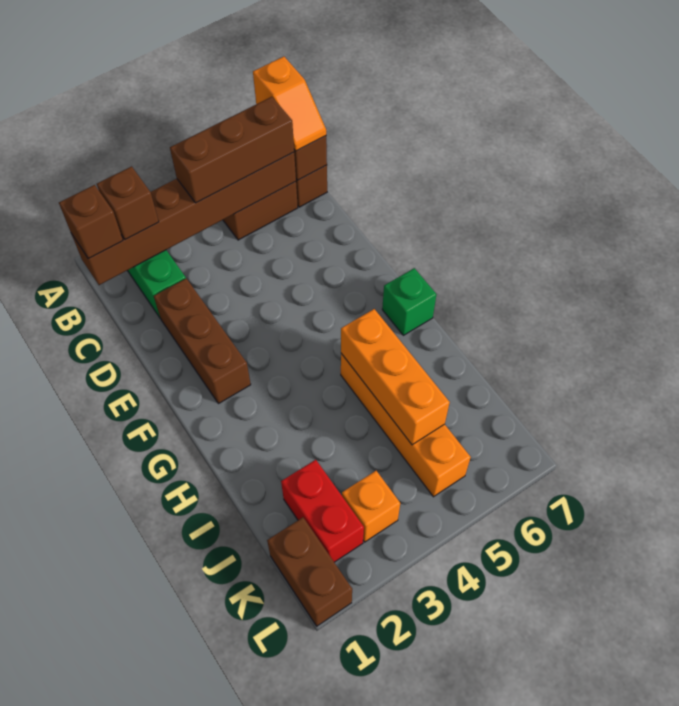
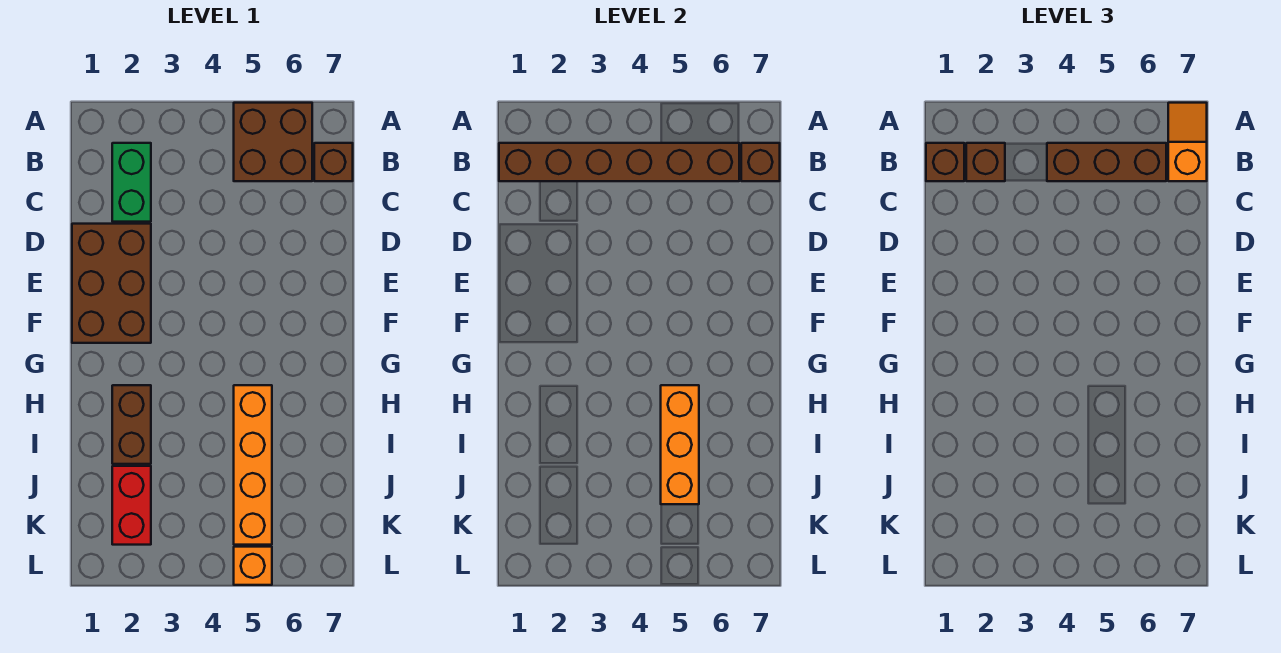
orange 1x2 slope [253,57,326,151] -> orange 1x2 slope turned to [1168,103,1207,181]
brown 1x3 brick [154,278,251,404] -> brown 2x3 brick [72,224,151,343]
green 1x1 brick [382,268,436,335] -> none
brown 1x2 brick [267,517,352,626] -> brown 1x2 brick moved to [112,385,151,464]
orange 1x1 brick [342,471,400,542] -> orange 1x1 brick moved to [234,547,272,585]

